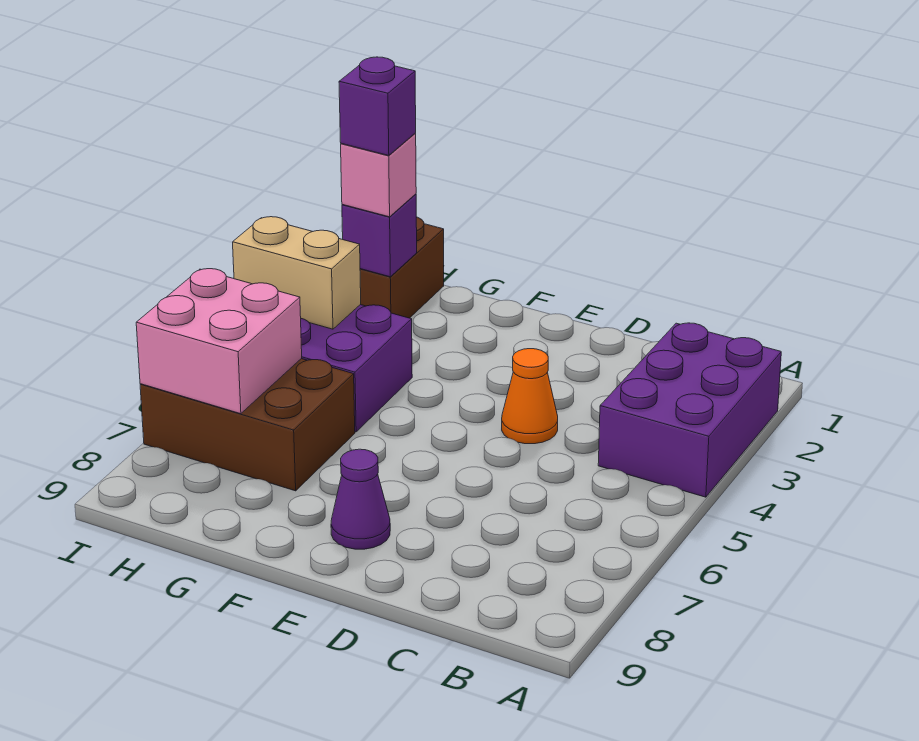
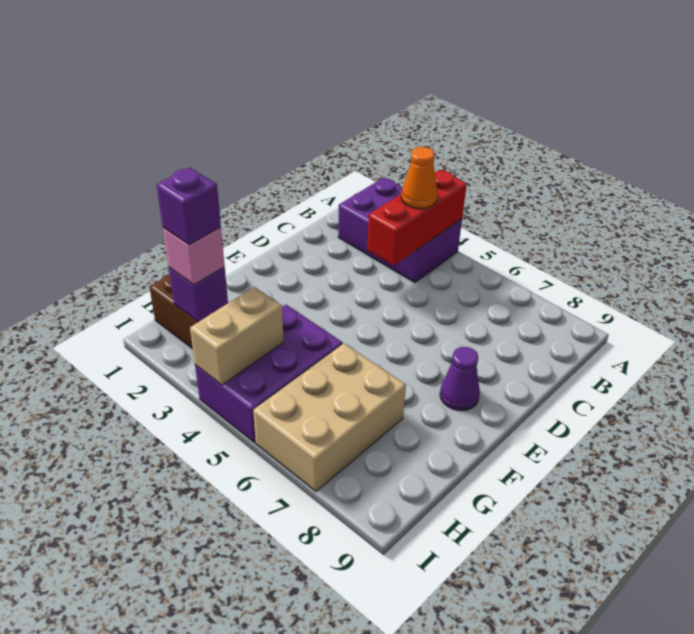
none -> red 1x3 brick [367,170,467,266]
orange 1x1 cone [502,349,558,444] -> orange 1x1 cone moved to [401,147,437,208]
brown 2x3 brick [140,359,355,491] -> tan 2x3 brick [253,344,406,492]
pink 2x2 brick [136,269,302,414] -> none

